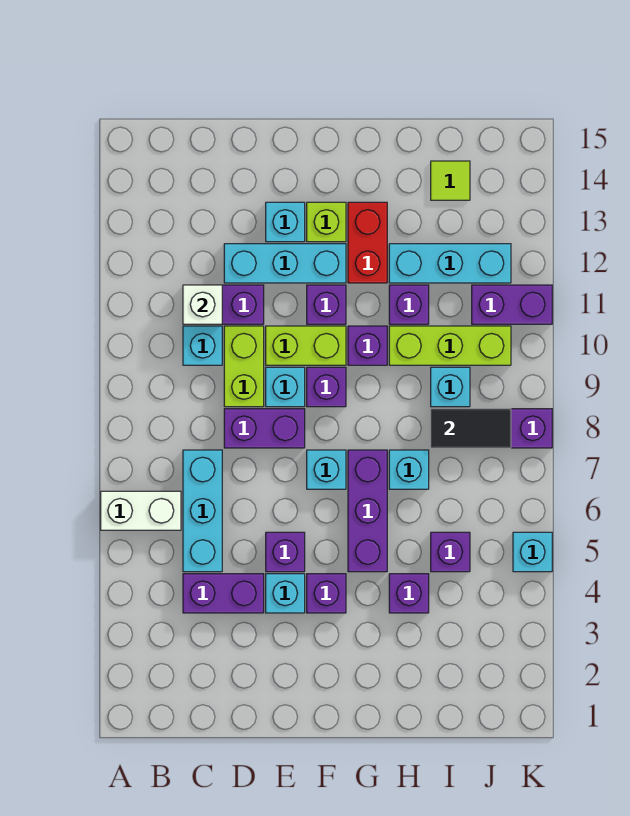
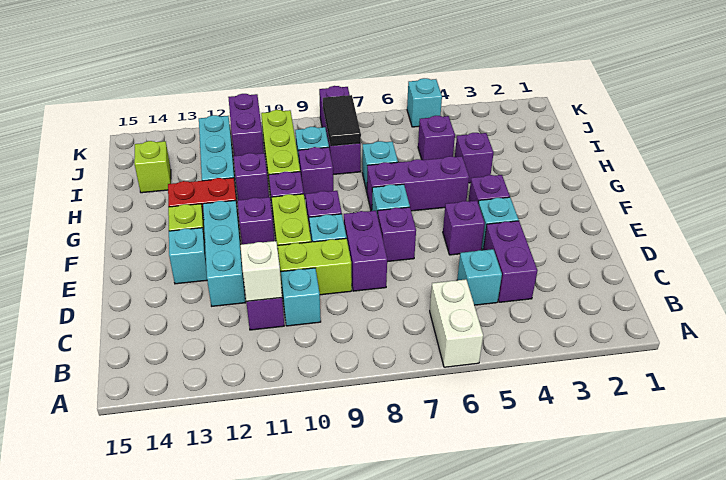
cyan 1x3 brick [183,450,222,572] -> cyan 1x1 brick [457,249,502,305]
none -> purple 1x1 brick [378,207,416,262]
none -> purple 1x1 brick [299,147,333,199]
lime 1x1 tile [431,161,470,200] -> lime 1x1 brick [134,141,171,193]

